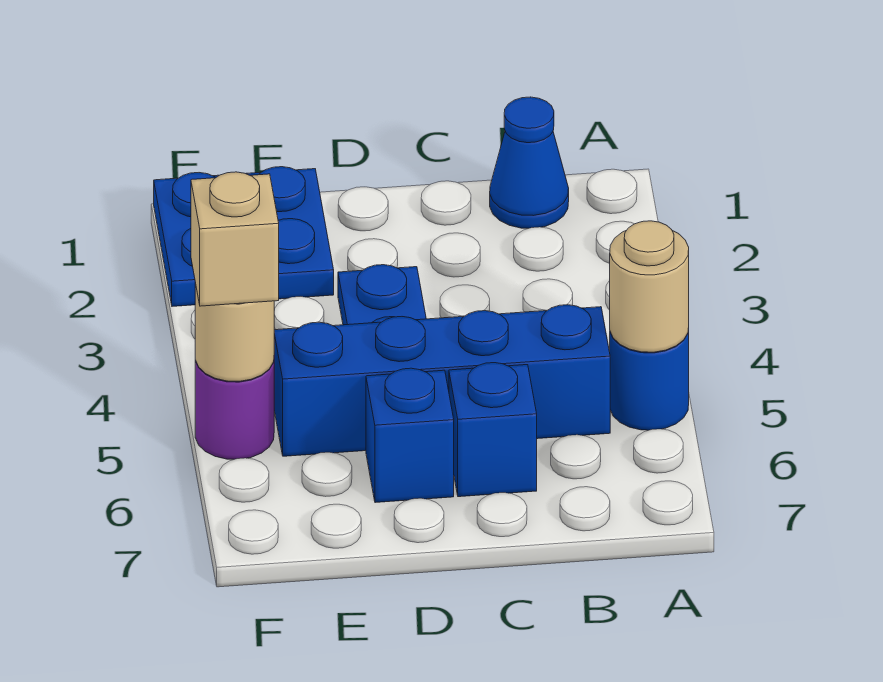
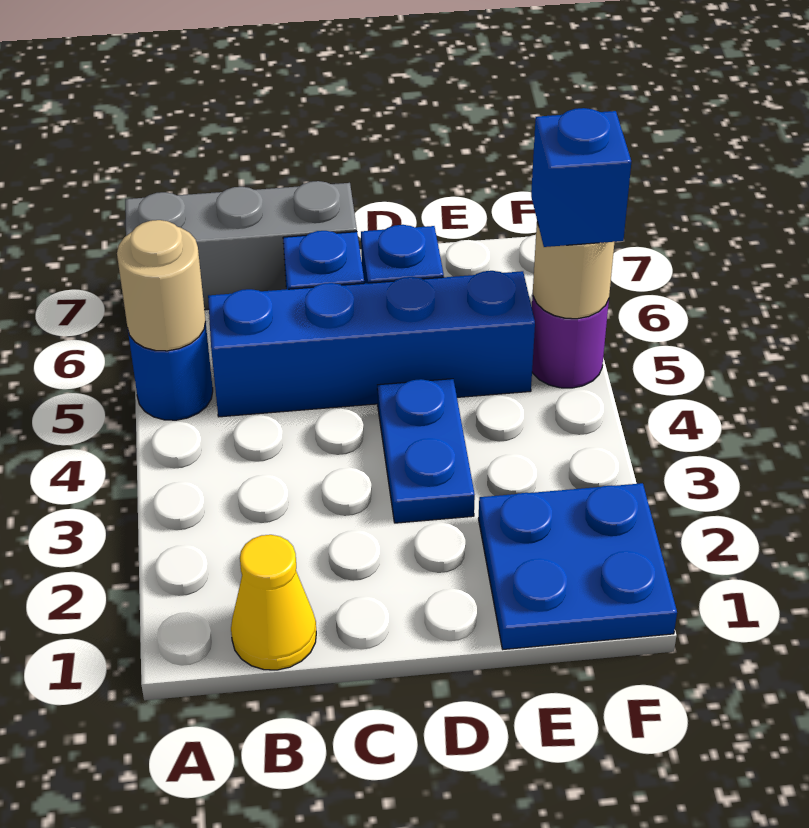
none -> grey 1x3 brick [125,181,357,310]
blue 1x1 cone [490,97,569,228] -> yellow 1x1 cone [231,535,316,670]
tan 1x1 brick [191,172,279,306] -> blue 1x1 brick [531,108,631,247]

